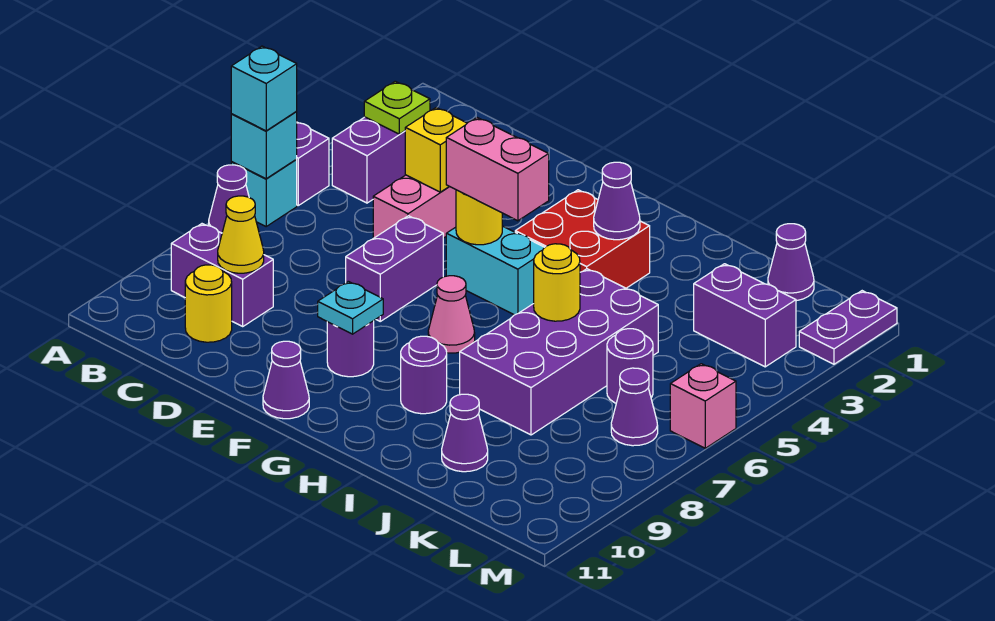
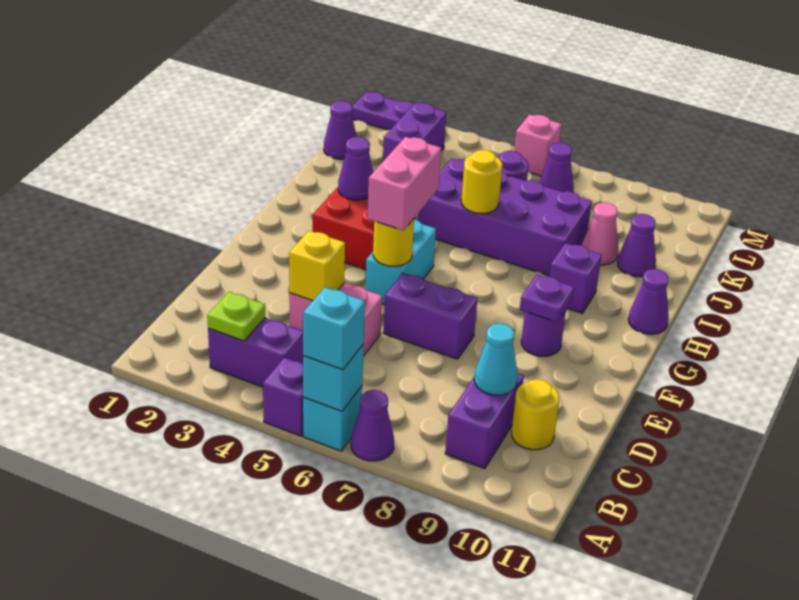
yellow 1x1 cone [218,196,264,273] -> cyan 1x1 cone [474,323,518,395]
cyan 1x1 plate [318,281,383,334] -> purple 1x1 plate [520,275,574,322]
purple 1x1 cone [263,341,309,419] -> purple 1x1 cone moved to [628,269,669,334]
pink 1x1 cone [428,276,475,353] -> pink 1x1 cone moved to [582,203,619,265]
purple 1x1 round brick [401,336,447,414] -> purple 1x1 brick [550,243,602,313]

